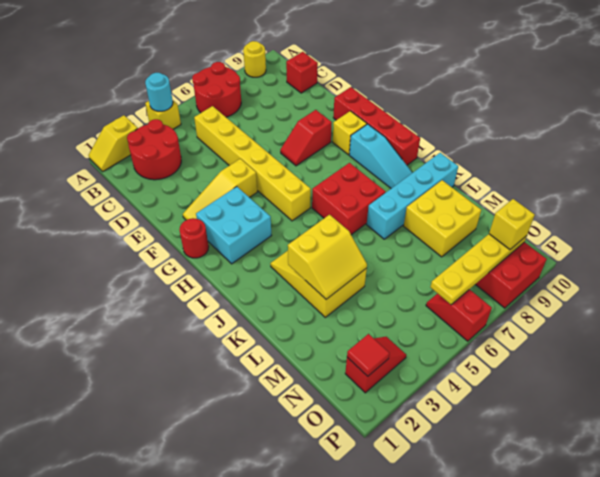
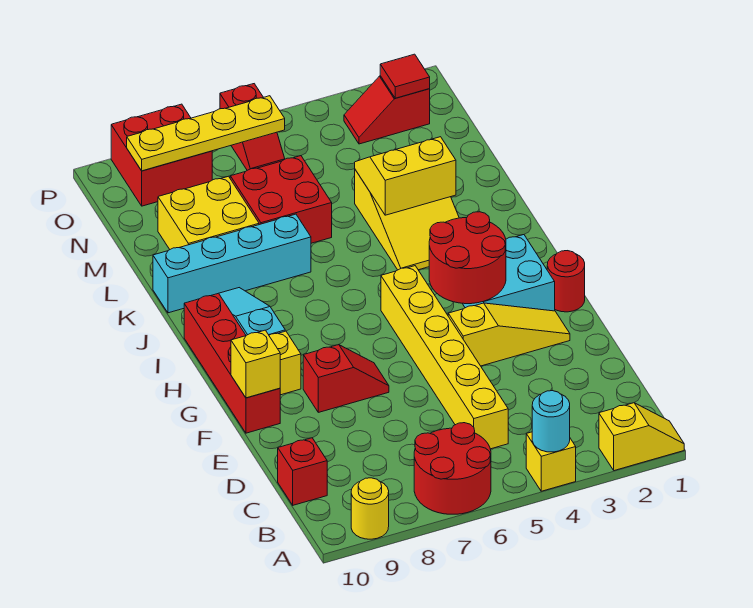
red 2x2 round brick [127,119,181,180] -> red 2x2 round brick moved to [429,212,506,304]
red 2x2 brick [312,163,385,235] -> red 2x2 brick moved to [230,156,332,243]
yellow 1x1 brick [489,199,535,250] -> yellow 1x1 brick moved to [231,330,280,398]

